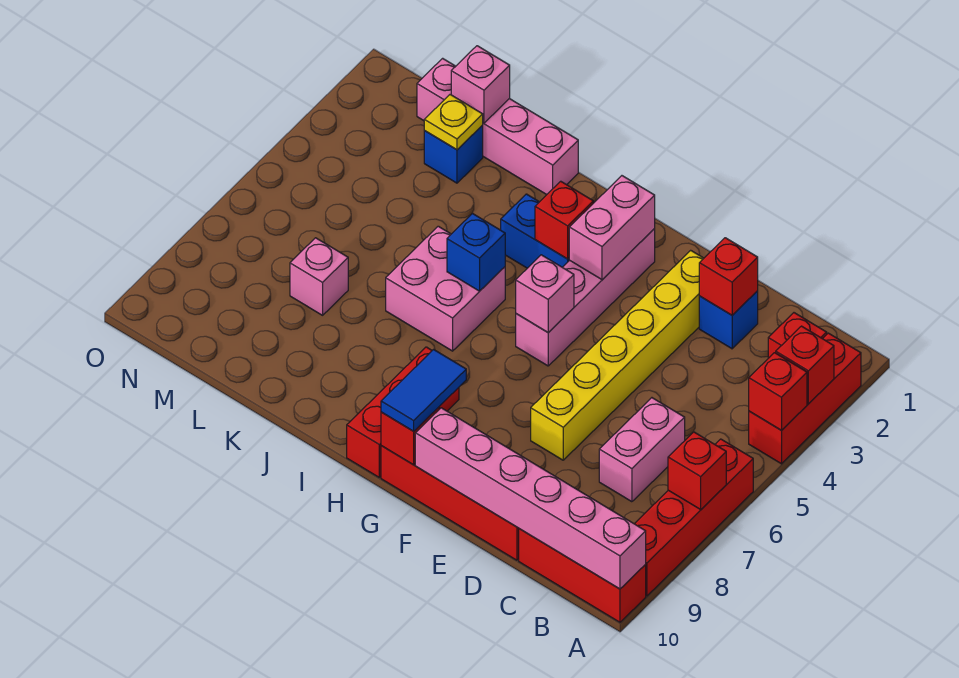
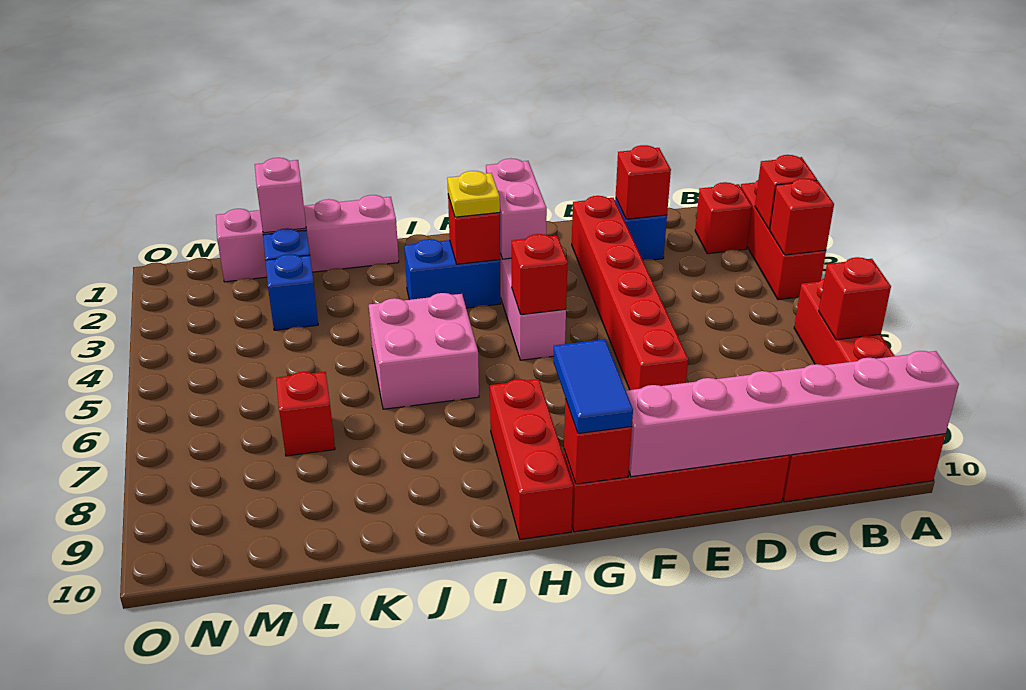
pink 1x2 brick [599,398,685,502] -> none
yellow 1x6 brick [531,250,704,460] -> red 1x6 brick [572,196,688,390]
pink 1x1 brick [516,255,574,333] -> red 1x1 brick [512,234,568,315]
blue 1x1 brick [447,214,505,291] -> blue 1x1 brick moved to [266,254,318,330]
yellow 1x1 plate [424,95,483,150] -> yellow 1x1 plate moved to [447,171,500,217]
pink 1x1 brick [290,238,348,315] -> red 1x1 brick [276,372,335,456]

